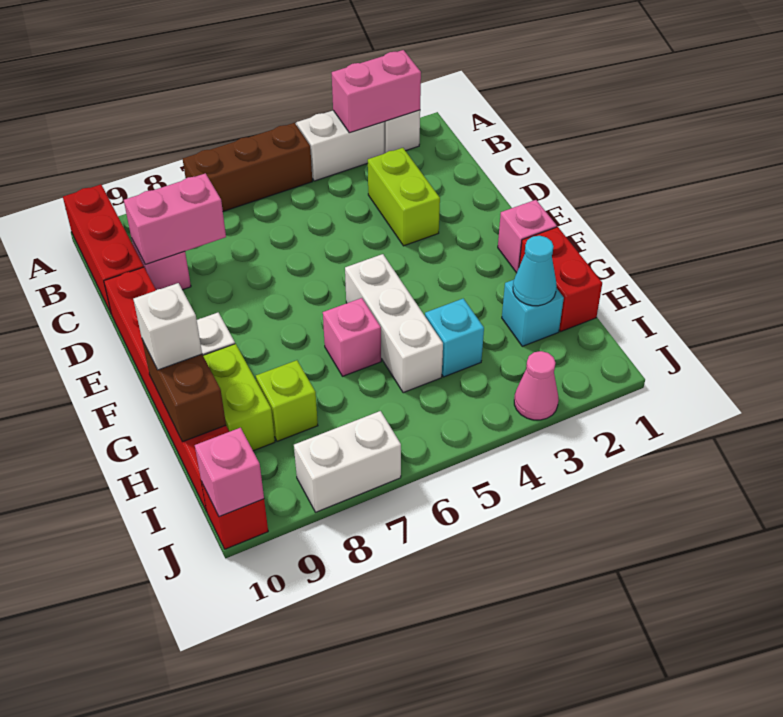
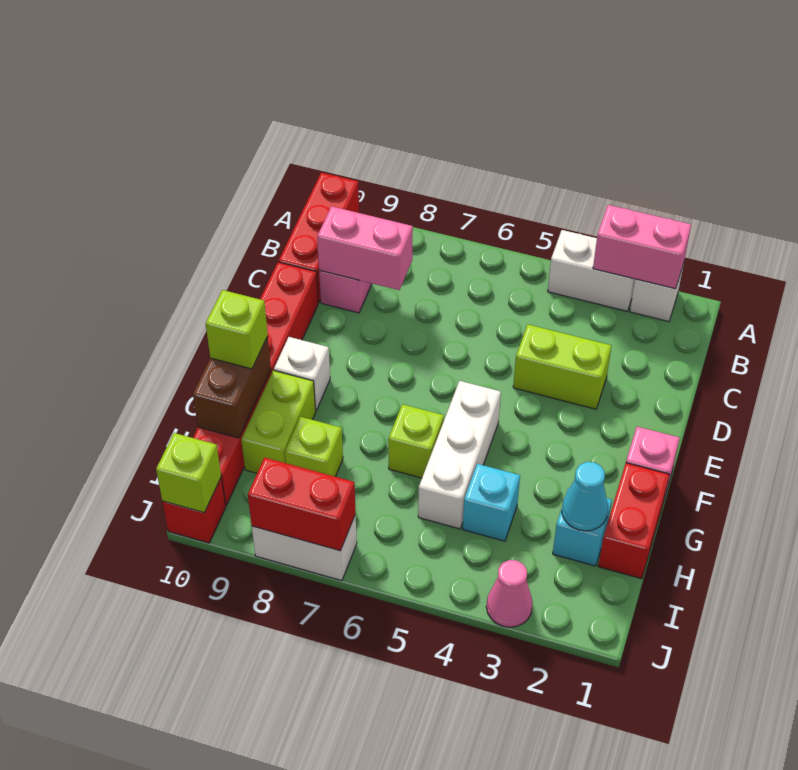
brown 1x3 brick [183,123,312,211] -> none
lime 1x2 brick [368,148,440,246] -> lime 1x2 brick turned to [513,325,611,409]
pink 1x1 brick [323,298,381,376] -> lime 1x1 brick [388,404,444,478]
white 1x1 brick [133,283,202,370] -> lime 1x1 brick [206,290,268,369]
none -> red 1x2 brick [248,458,356,551]
pink 1x1 brick [195,428,264,517] -> lime 1x1 brick [156,433,221,513]

